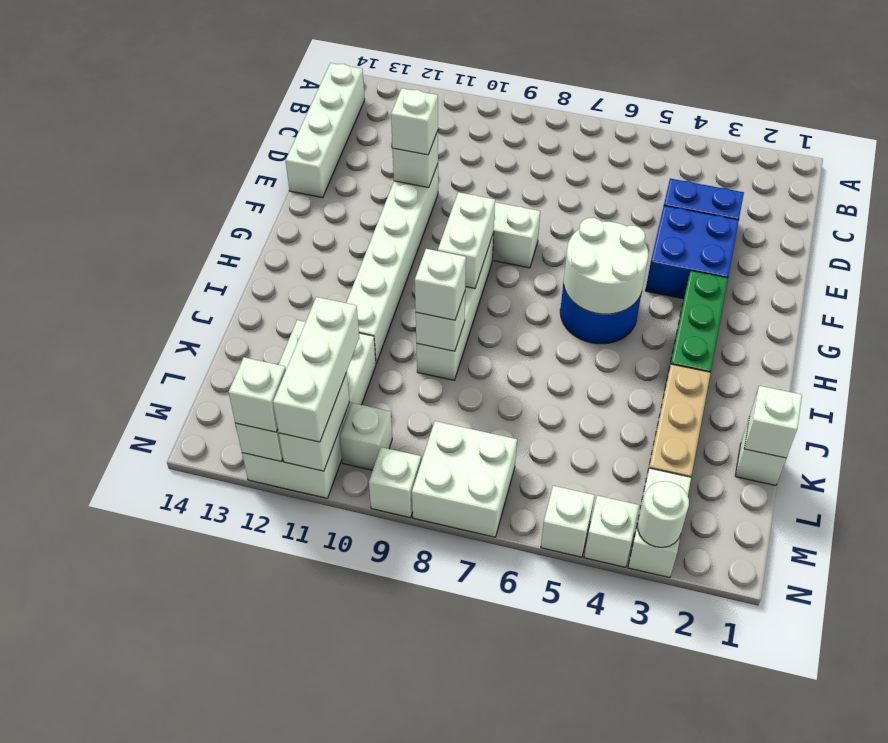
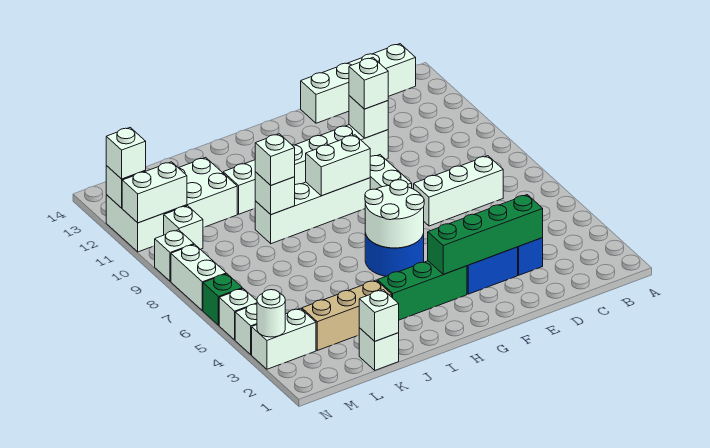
none -> green 1x4 brick [428,195,543,274]
white 1x3 brick [273,297,359,442] -> white 1x3 brick moved to [414,156,503,226]
white 2x2 brick [412,421,517,537] -> white 1x2 brick [171,244,226,311]
none -> green 1x1 brick [203,274,242,325]

